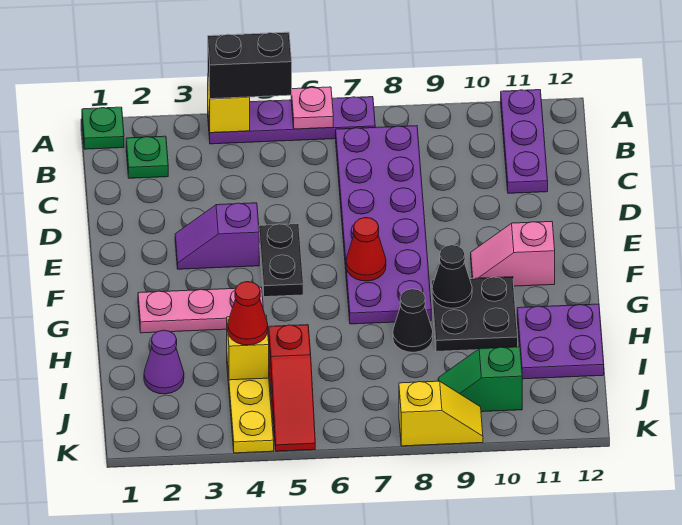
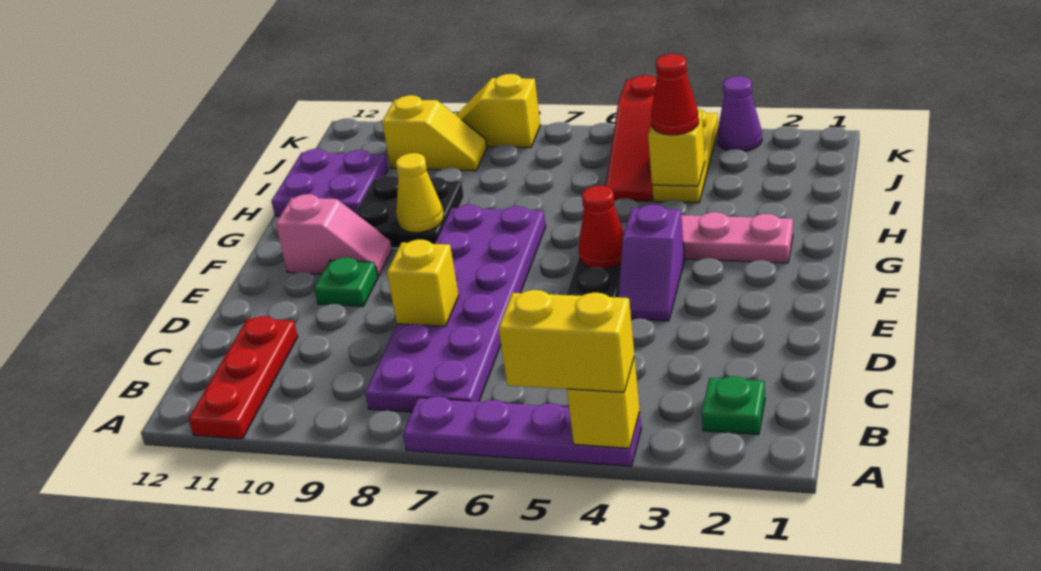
green 1x1 plate [82,107,124,149] -> green 1x1 plate moved to [314,257,378,306]
black 1x2 brick [208,32,292,99] -> yellow 1x2 brick [499,290,634,392]
pink 1x1 plate [291,87,333,129] -> none
purple 1x3 plate [501,90,548,193] -> red 1x3 plate [189,316,298,439]
none -> yellow 1x1 brick [387,240,459,326]
purple 1x2 slope [175,203,259,269] -> purple 1x2 slope turned to [619,205,685,321]
red 1x1 cone [346,218,386,281] -> red 1x1 cone moved to [579,185,624,269]
black 1x1 cone [432,245,472,308] -> yellow 1x1 cone [396,153,444,233]
black 1x1 cone [393,289,433,352] -> none
purple 1x1 cone [144,330,184,394] -> purple 1x1 cone moved to [717,76,762,151]
red 1x3 slope [269,325,315,451] -> red 1x3 slope turned to [606,75,657,201]
green 1x2 slope [438,347,522,412] -> yellow 1x2 slope [382,95,487,171]

